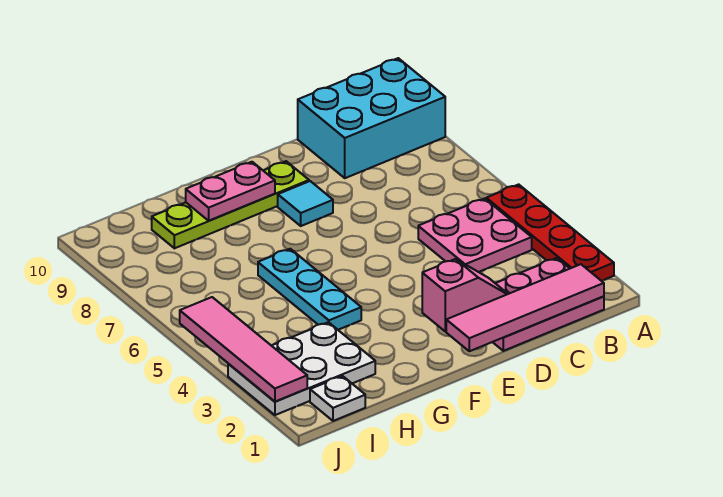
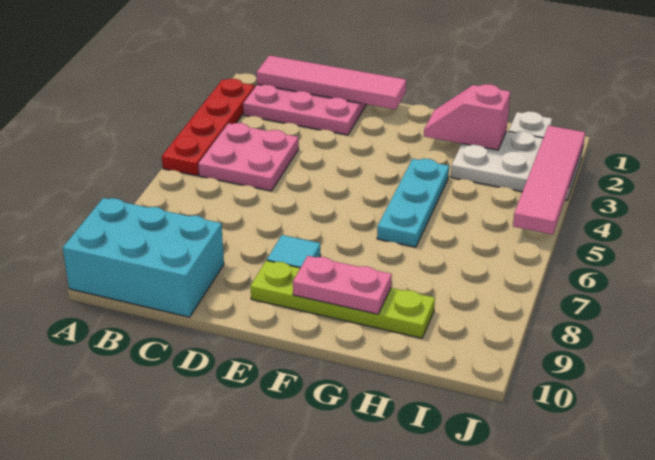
pink 1x2 slope [422,259,508,331] -> pink 1x2 slope moved to [424,84,510,150]

